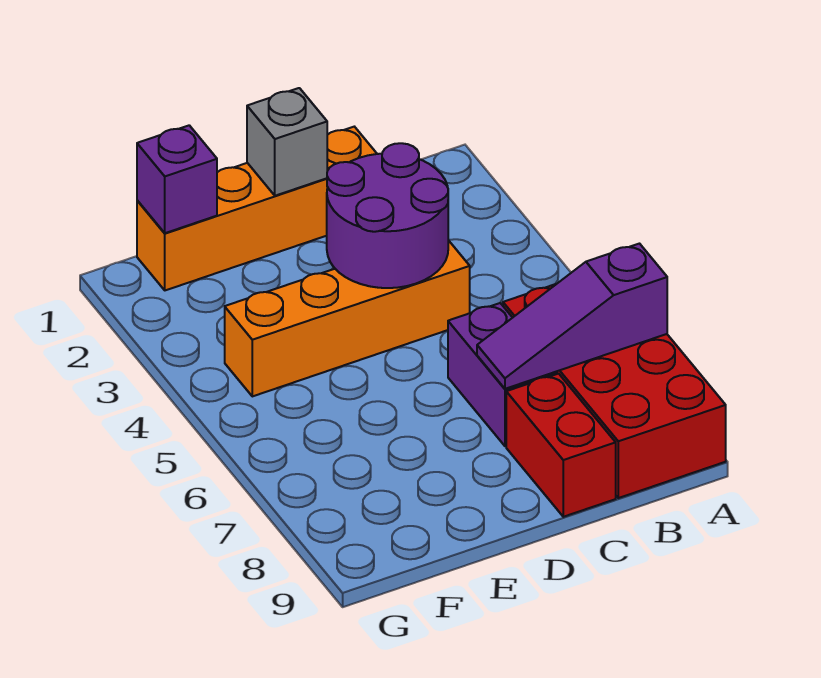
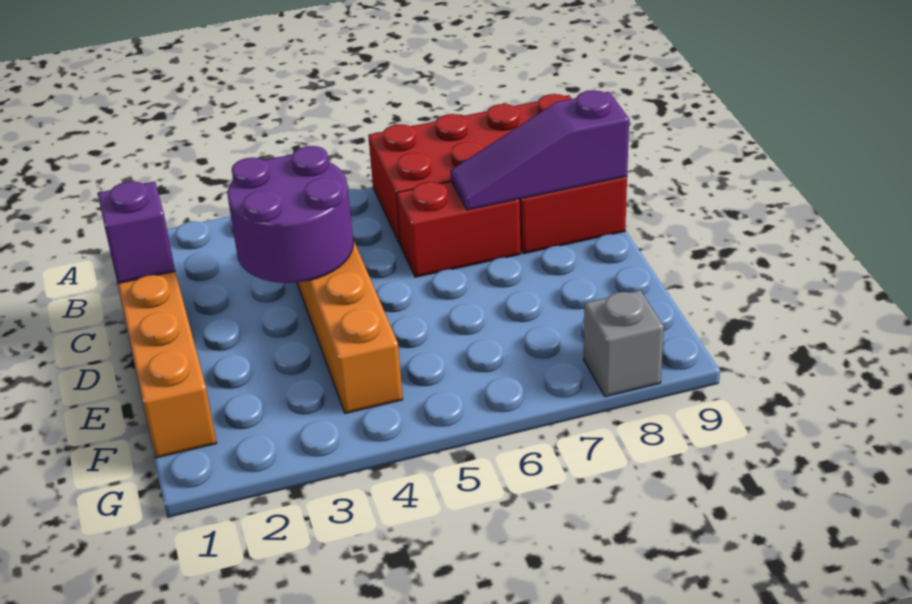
purple 1x3 slope [477,244,667,389] -> purple 1x3 slope turned to [451,90,629,210]
purple 1x2 brick [448,303,557,446] -> red 1x2 brick [397,181,520,277]
grey 1x1 brick [247,88,327,196] -> grey 1x1 brick moved to [584,290,664,397]
purple 1x1 brick [137,125,217,233] -> purple 1x1 brick moved to [98,181,175,283]

